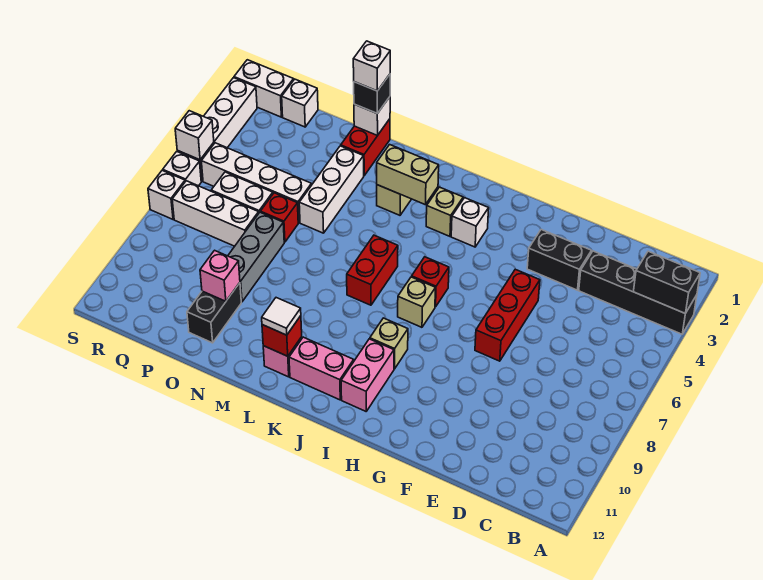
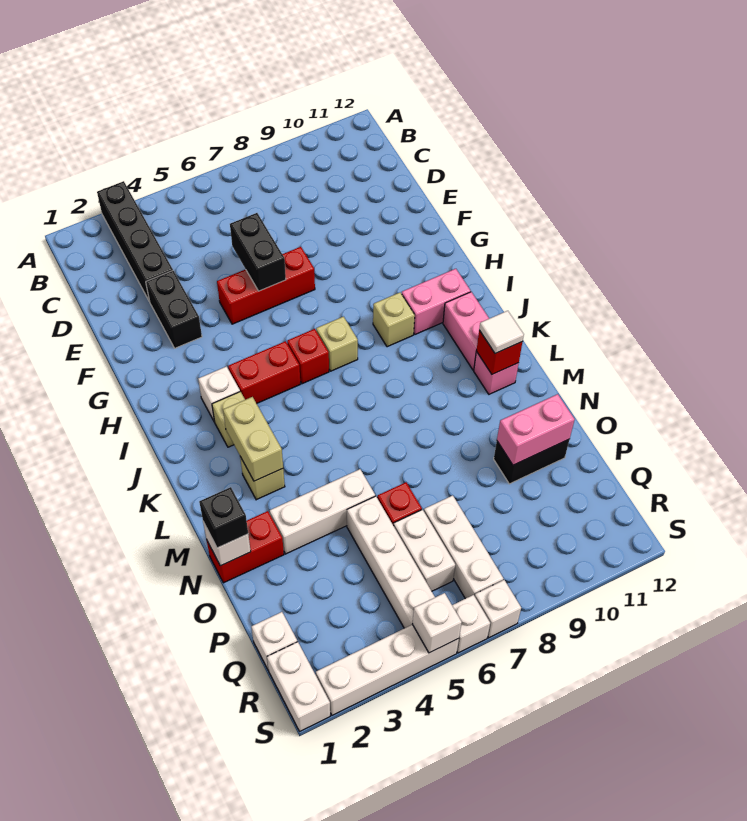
black 1x2 brick [633,251,700,314] -> black 1x2 brick moved to [230,213,286,291]
red 1x2 brick [347,235,398,305] -> red 1x2 brick moved to [228,341,300,404]
white 1x1 brick [353,41,390,91] -> none
grey 1x3 brick [228,212,284,302] -> none
pink 1x1 brick [200,250,240,301] -> pink 1x2 brick [497,394,575,465]

